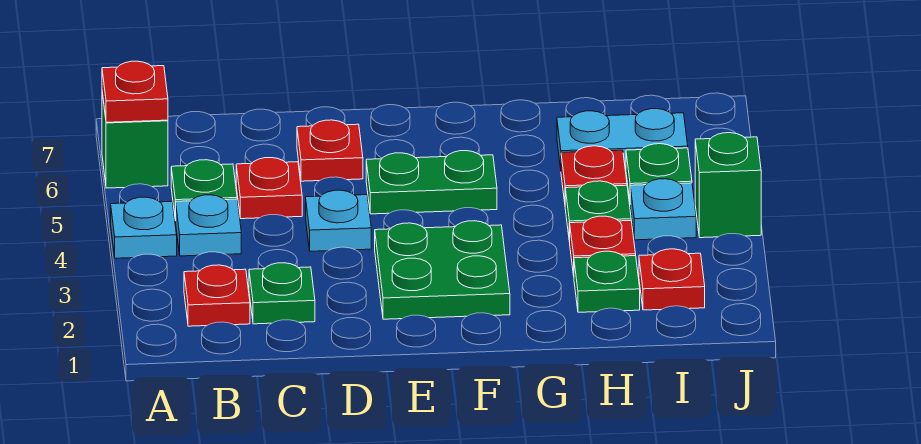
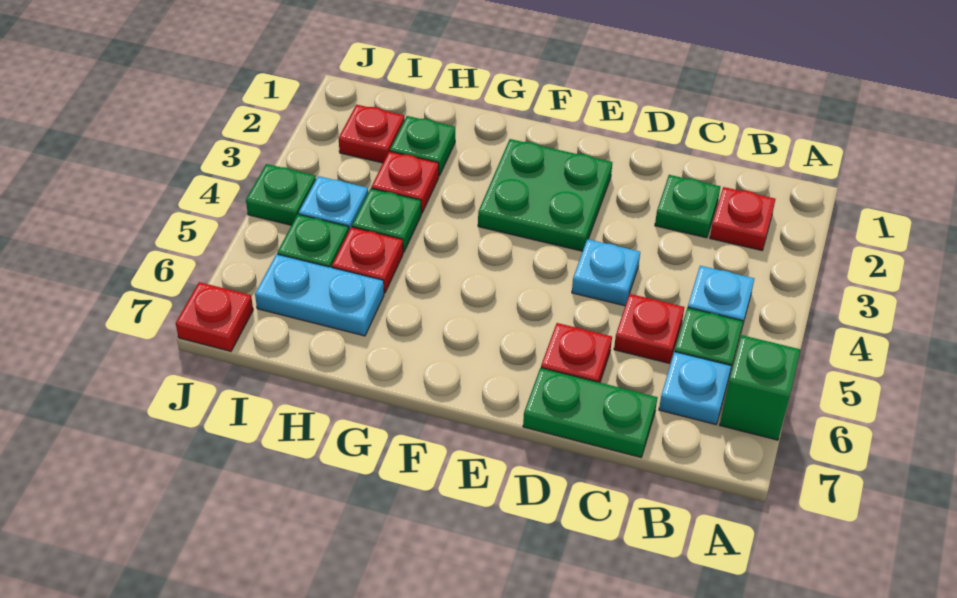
cyan 1x1 plate [111,197,177,258] -> cyan 1x1 plate moved to [659,352,731,425]
red 1x1 plate [102,61,168,122] -> red 1x1 plate moved to [176,282,253,351]
green 1x2 plate [366,151,497,214] -> green 1x2 plate moved to [523,368,658,457]
green 1x1 brick [695,133,761,238] -> green 1x1 plate [246,164,316,225]

